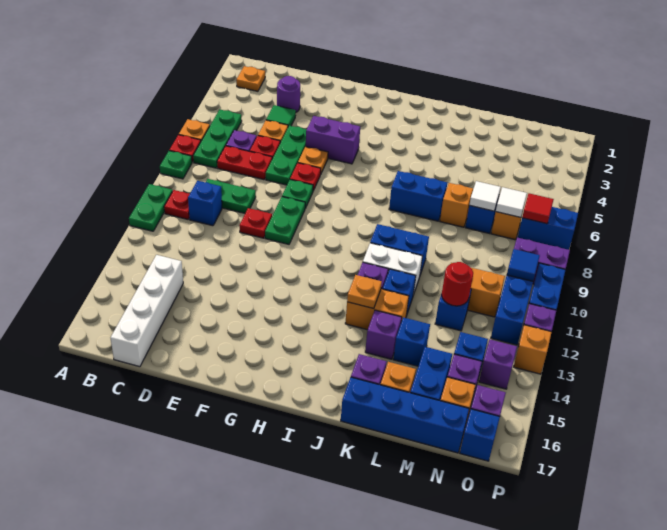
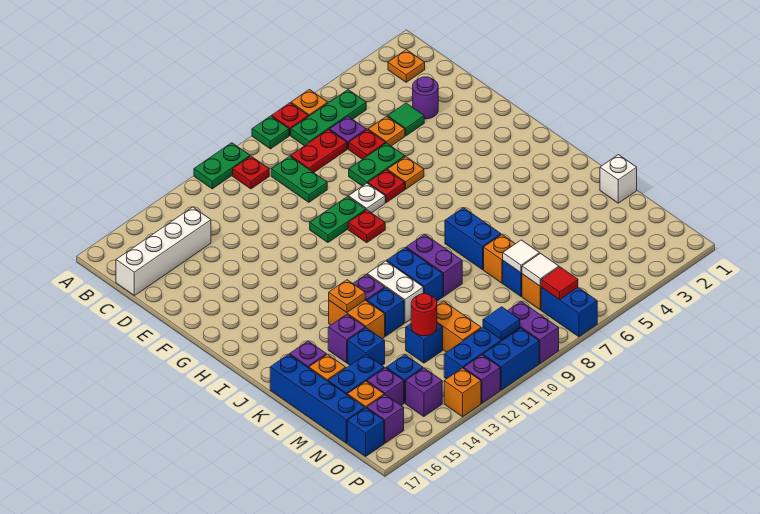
red 1x2 plate [217,146,272,180] -> red 1x2 plate turned to [291,130,347,173]
blue 1x1 brick [188,181,222,226] -> none
green 1x3 plate [266,126,307,185] -> green 1x2 plate [349,143,405,186]
red 1x1 plate [239,208,272,238] -> red 1x1 plate moved to [348,210,385,243]
purple 1x2 brick [306,116,360,164] -> purple 1x2 brick moved to [406,234,462,296]
green 1x1 plate [282,180,313,208] -> white 1x1 plate [348,183,385,213]
none -> white 1x1 brick [600,155,637,203]

